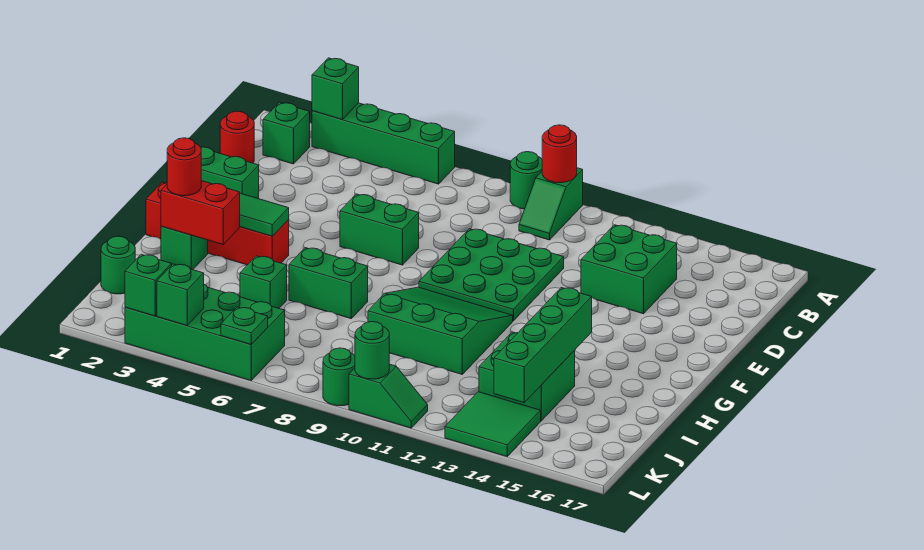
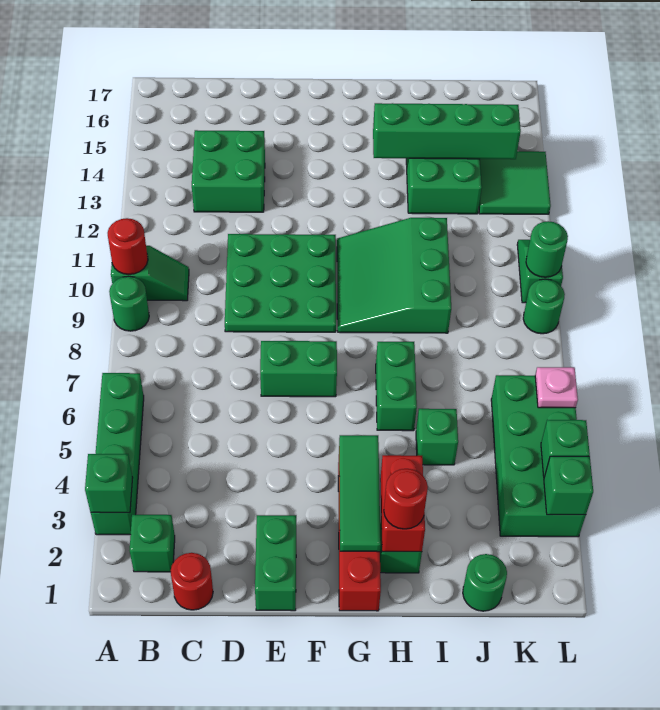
green 1x2 brick [340,194,419,265] -> green 1x2 brick turned to [260,341,337,397]
green 1x1 plate [221,307,268,345] -> pink 1x1 plate [535,367,578,408]

